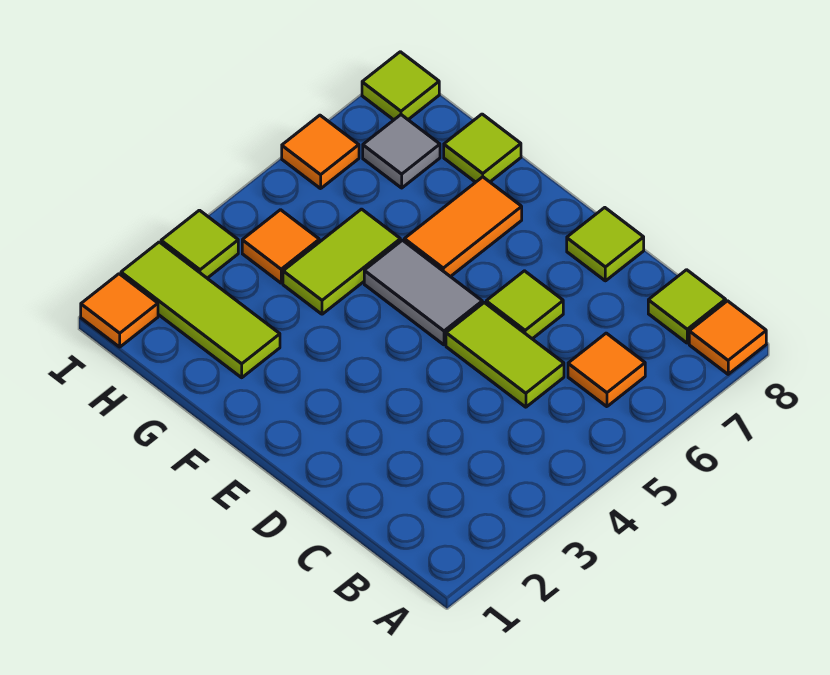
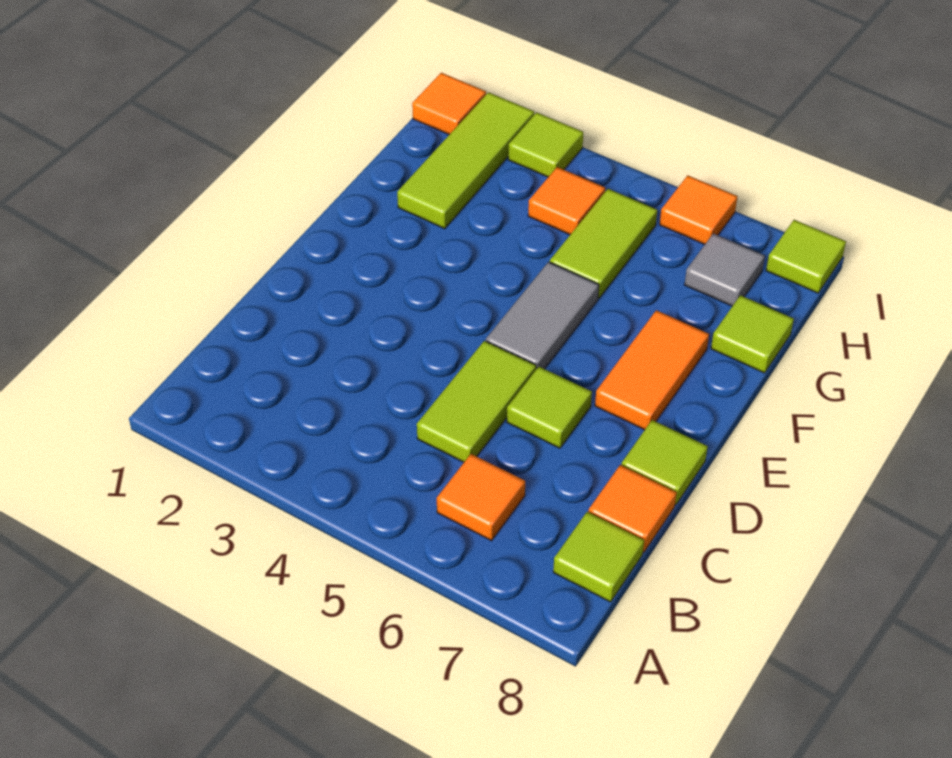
orange 1x1 tile [689,301,766,374] -> orange 1x1 tile moved to [588,465,677,552]
orange 1x2 tile [404,177,522,277] -> orange 1x2 tile turned to [595,310,709,430]
lime 1x2 tile [283,209,400,314] -> lime 1x2 tile turned to [550,189,657,298]

